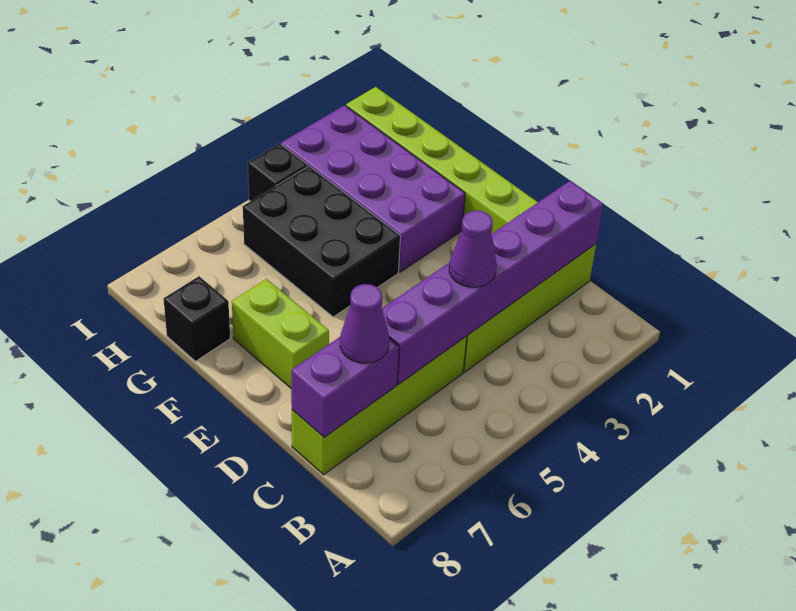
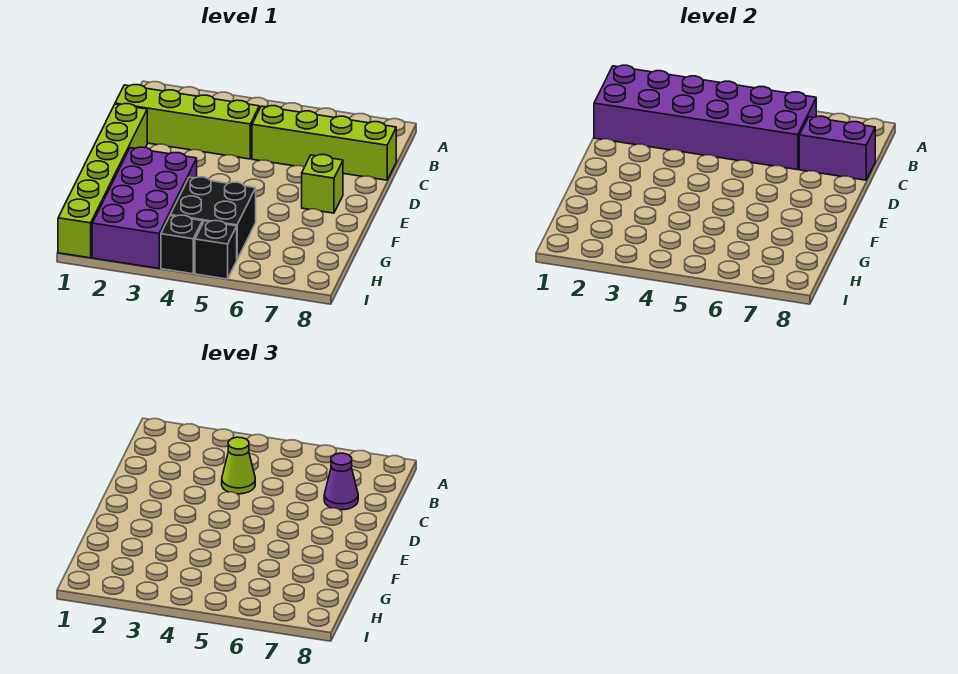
purple 1x6 brick [382,181,603,384] -> purple 2x6 brick [594,65,816,170]
purple 1x1 cone [449,211,496,287] -> lime 1x1 cone [222,437,255,494]
lime 1x2 brick [232,279,329,388] -> lime 1x1 brick [302,155,343,213]
black 2x3 brick [243,166,401,317] -> black 2x2 brick [170,177,256,259]
black 1x1 brick [164,276,230,361] -> black 1x1 brick moved to [195,221,237,279]

